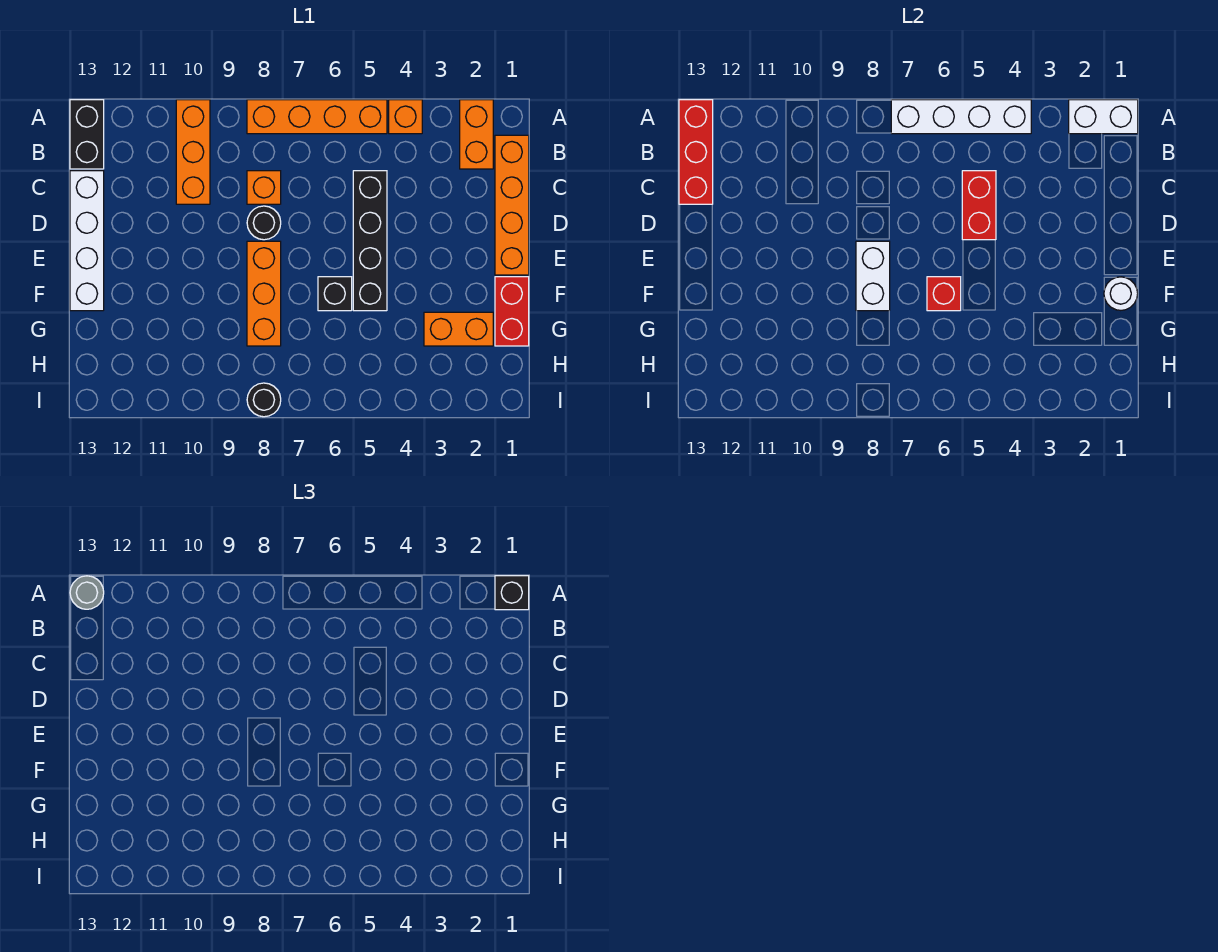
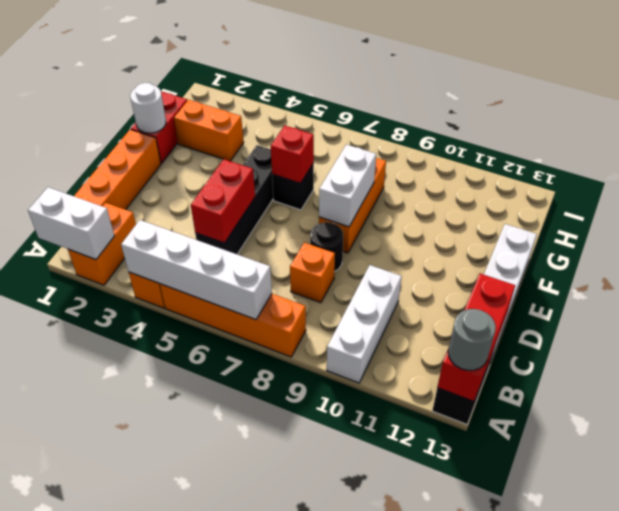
black 1x1 brick [495,576,529,610] -> none
orange 1x3 brick [176,100,210,204] -> white 1x3 brick [327,265,402,383]
black 1x1 round brick [247,383,281,417] -> none

